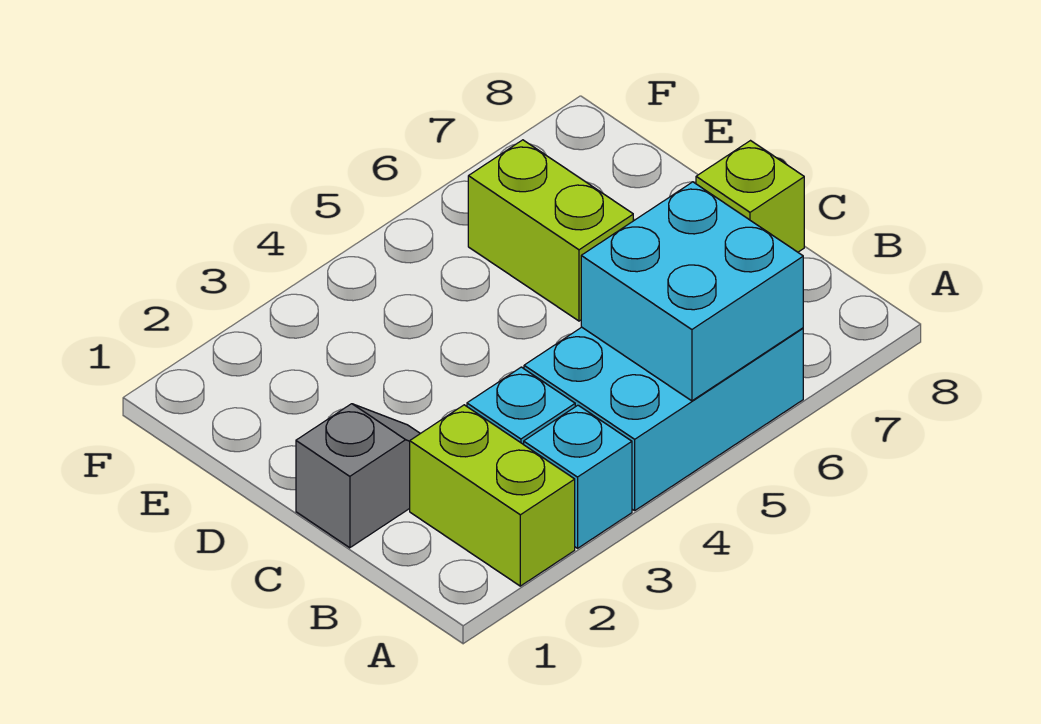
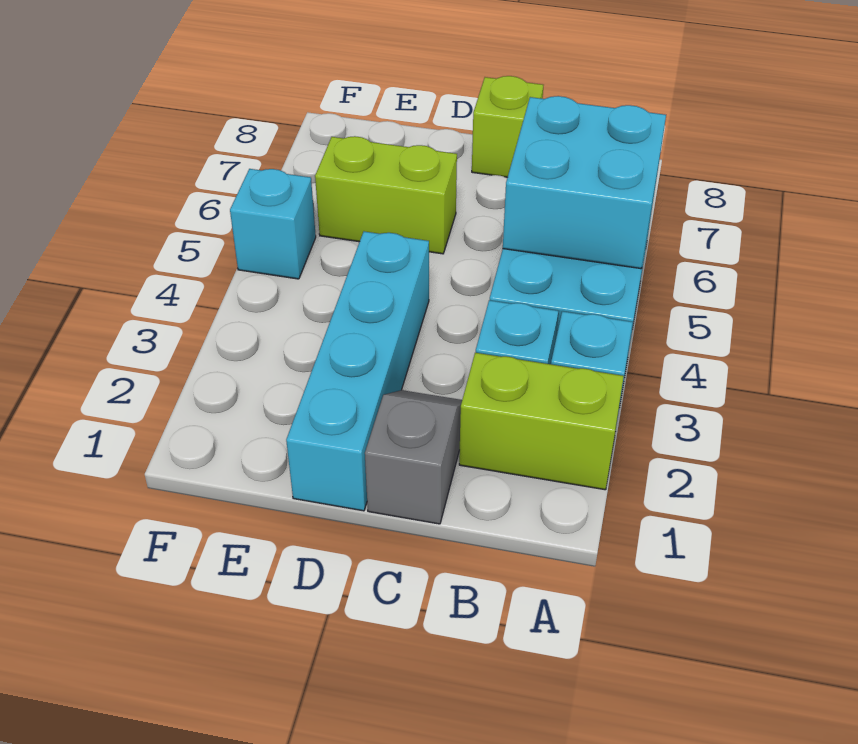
none -> cyan 1x4 brick [286,232,429,511]
none -> cyan 1x1 brick [230,169,316,279]

